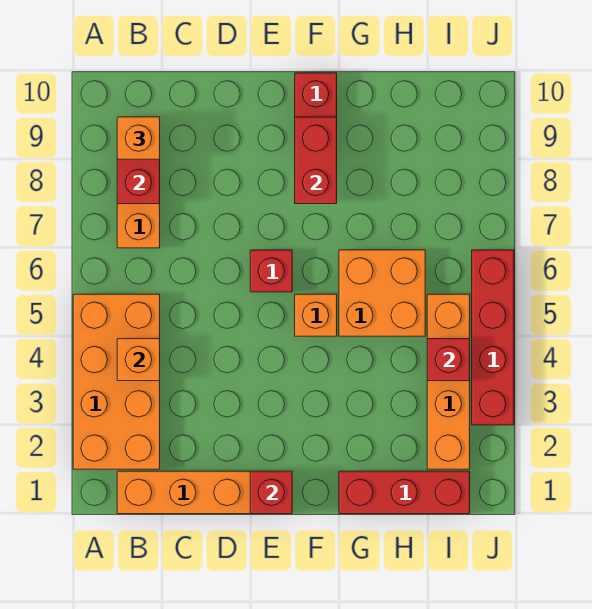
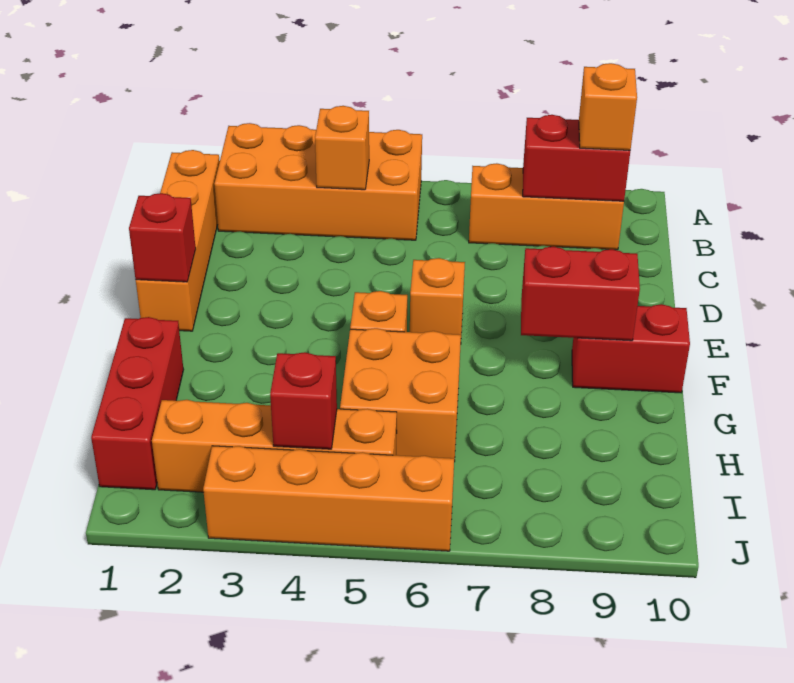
red 1x1 brick [250,250,292,292] -> orange 1x1 brick [410,258,465,335]
red 1x4 brick [472,250,514,425] -> orange 1x4 brick [203,446,454,551]

